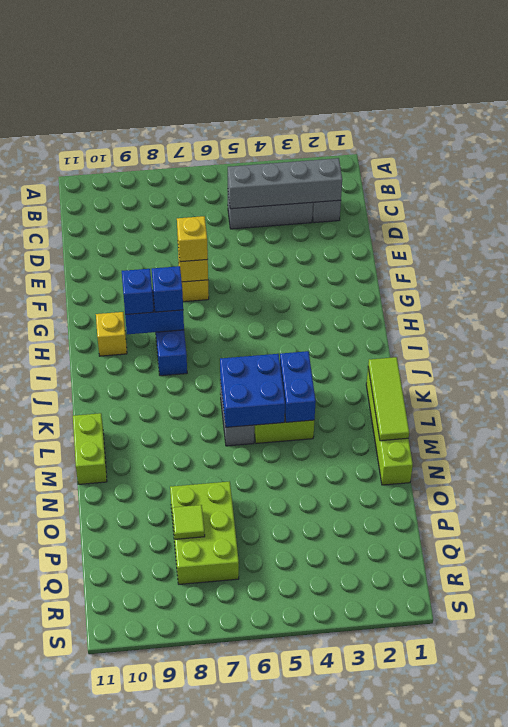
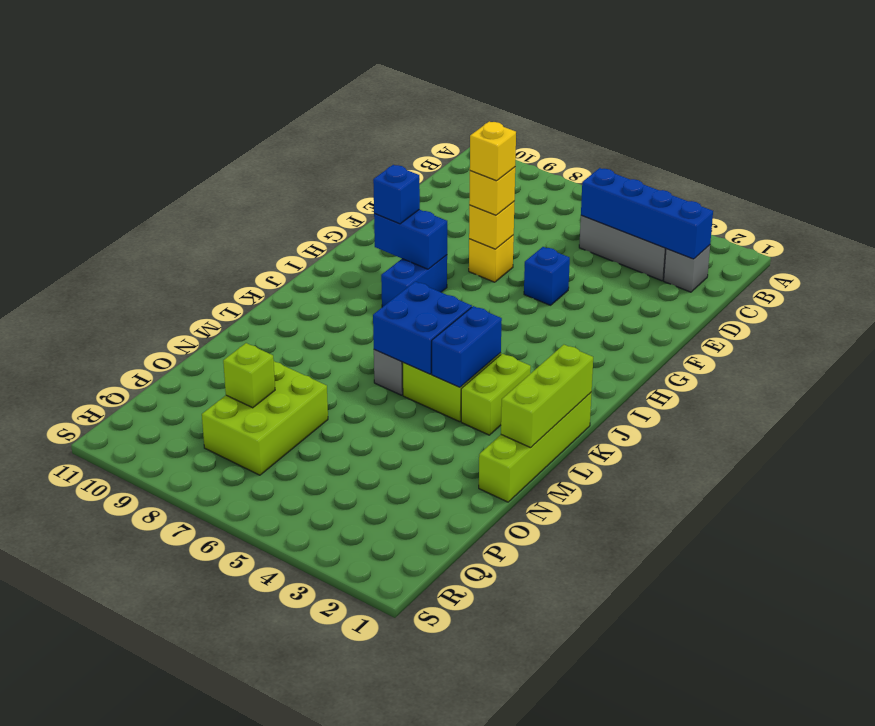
grey 1x4 brick [228,158,342,209] -> blue 1x4 brick [581,168,713,259]
blue 1x1 brick [152,266,183,312] -> blue 1x1 brick moved to [524,247,570,305]
yellow 1x1 brick [96,312,127,356] -> yellow 1x1 brick moved to [470,122,516,181]
lime 1x3 tile [368,357,409,441] -> lime 1x3 brick [501,345,593,448]
lime 1x2 brick [73,413,107,484] -> lime 1x2 brick moved to [461,354,531,435]
lime 1x1 tile [172,505,205,539] -> lime 1x1 brick [223,343,275,408]

